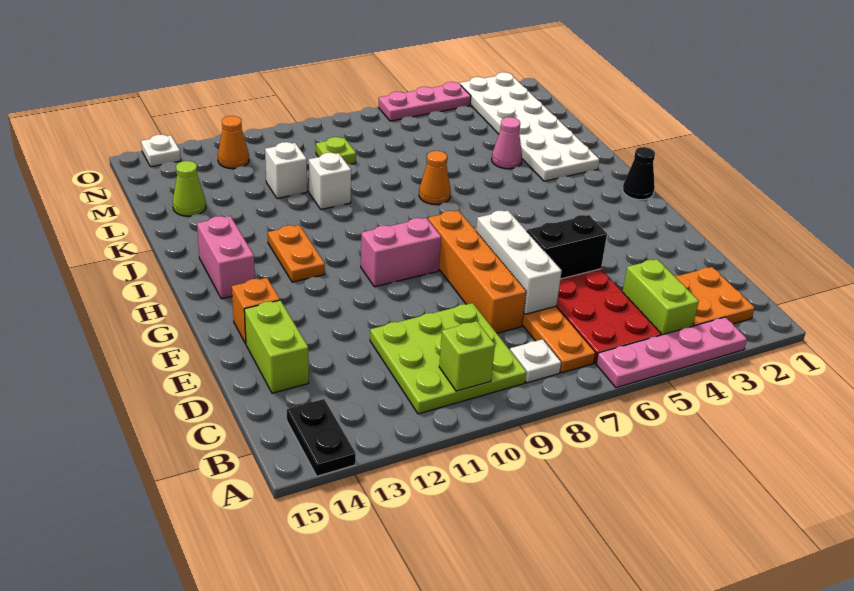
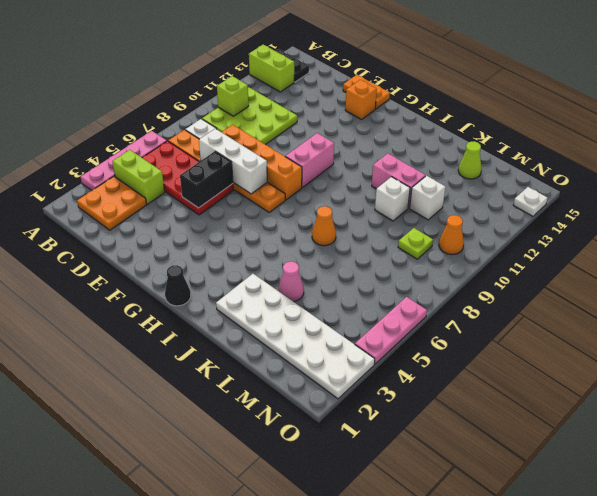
lime 1x2 brick [244,300,309,393] -> lime 1x2 brick moved to [249,45,294,92]
orange 1x2 plate [268,225,325,282] -> orange 1x2 plate moved to [343,75,390,109]
pink 1x2 brick [197,216,255,299] -> pink 1x2 brick moved to [372,153,426,208]
orange 1x1 cone [218,116,249,169] -> orange 1x1 cone moved to [439,215,464,255]

